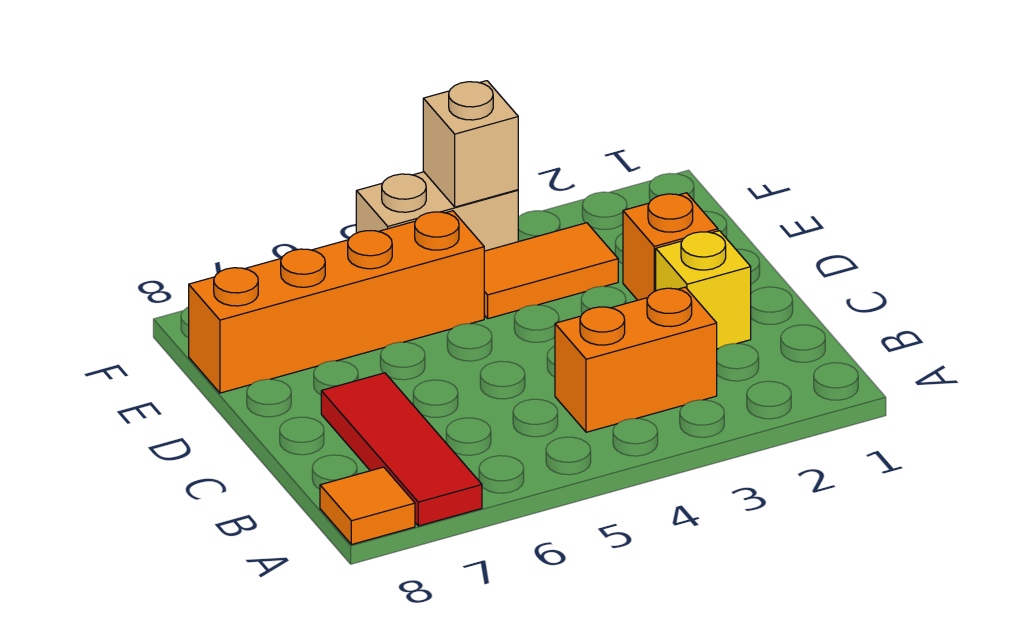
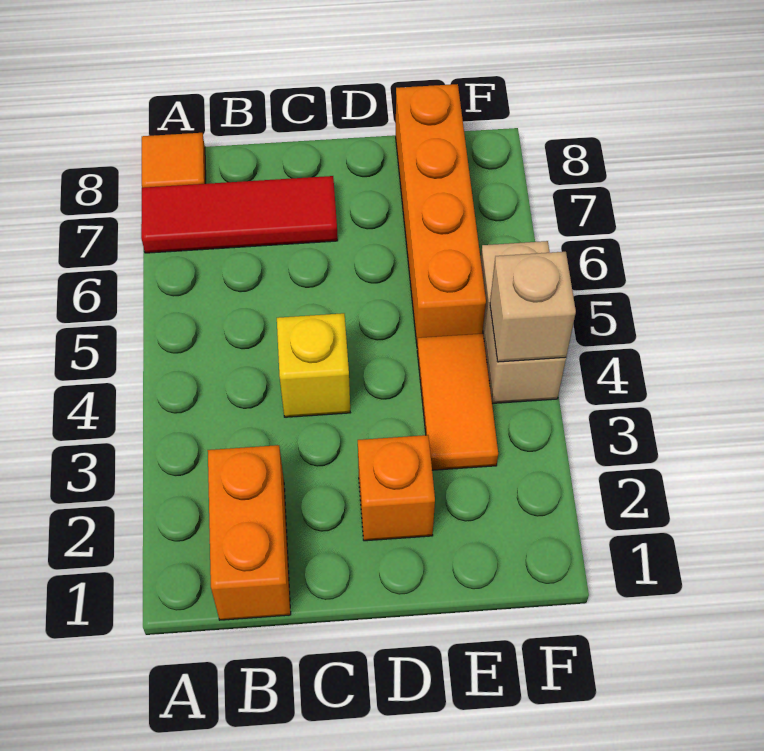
orange 1x2 brick [555,287,717,432] -> orange 1x2 brick moved to [208,445,291,620]
yellow 1x1 brick [656,231,751,349] -> yellow 1x1 brick moved to [277,313,350,417]

